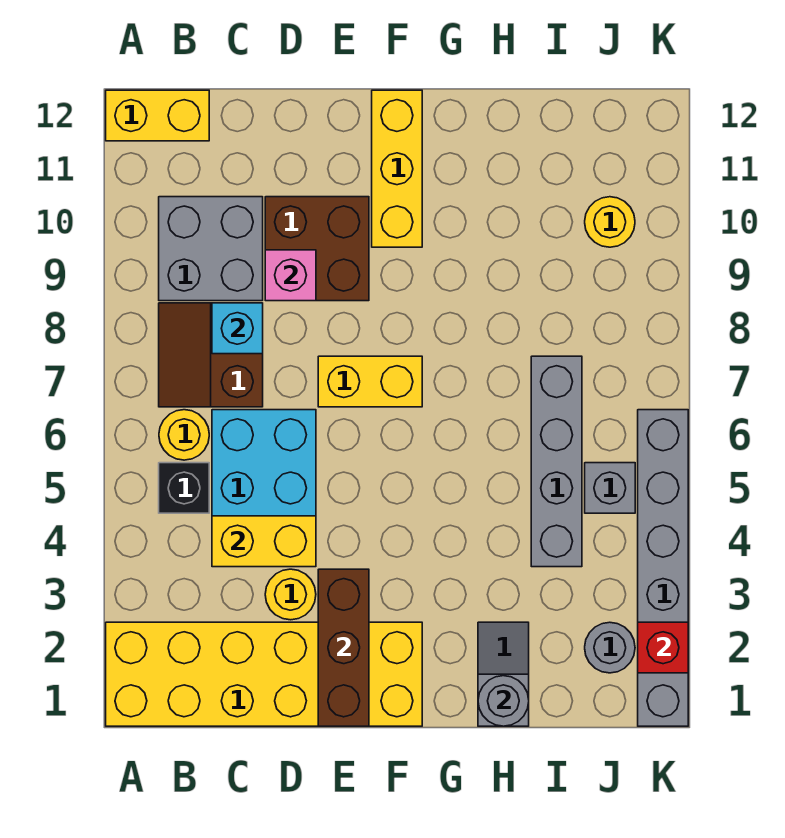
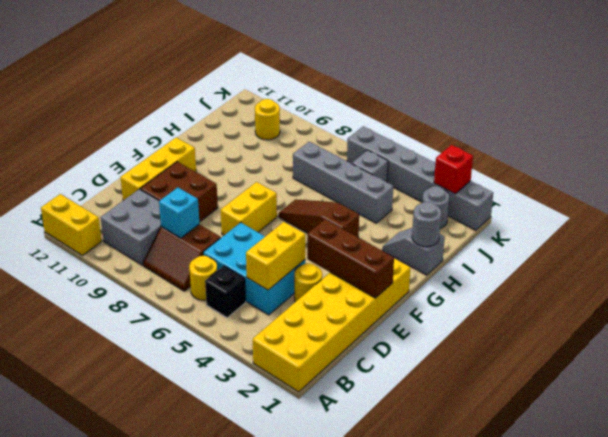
yellow 1x2 brick [106,90,209,141] -> yellow 1x2 brick turned to [41,194,102,256]
pink 1x1 brick [265,250,316,301] -> none
yellow 1x3 brick [372,90,422,247] -> yellow 1x3 brick turned to [120,137,196,200]
none -> brown 1x3 slope [279,199,359,237]

